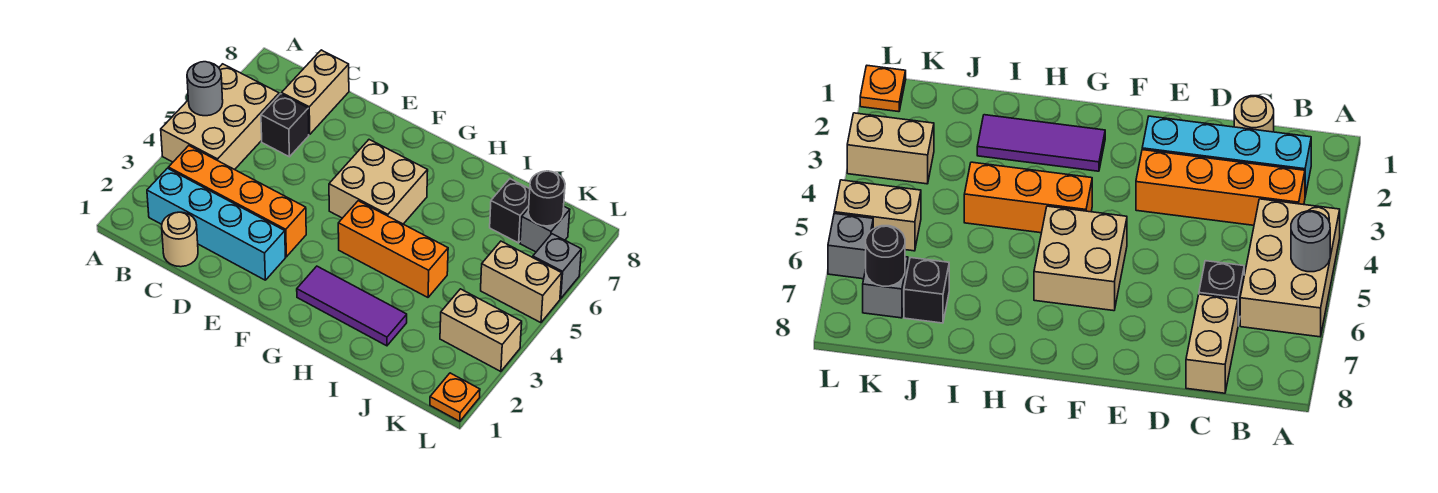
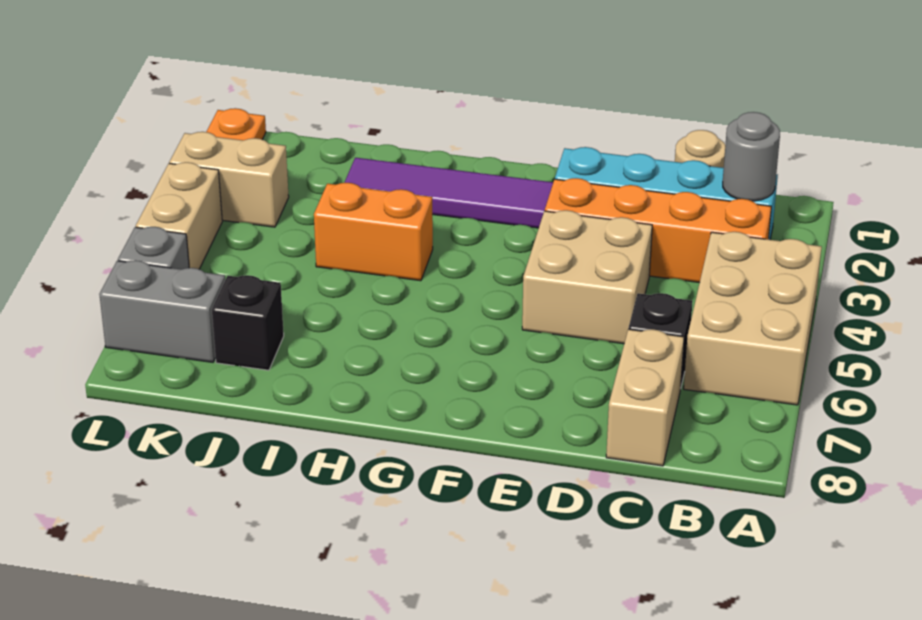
grey 1x1 round brick [187,62,223,116] -> grey 1x1 round brick moved to [723,112,780,201]
tan 2x2 brick [329,140,428,224] -> tan 2x2 brick moved to [522,210,652,344]
purple 1x3 tile [297,266,407,346] -> purple 1x4 tile [344,158,553,228]
orange 1x3 brick [338,201,448,297] -> orange 1x2 brick [314,183,433,281]
tan 1x2 brick [481,241,562,323] -> tan 1x2 brick turned to [136,162,222,269]
grey 1x1 brick [520,207,570,252] -> grey 1x2 brick [99,260,225,362]
black 1x1 round brick [528,171,565,226] -> none

